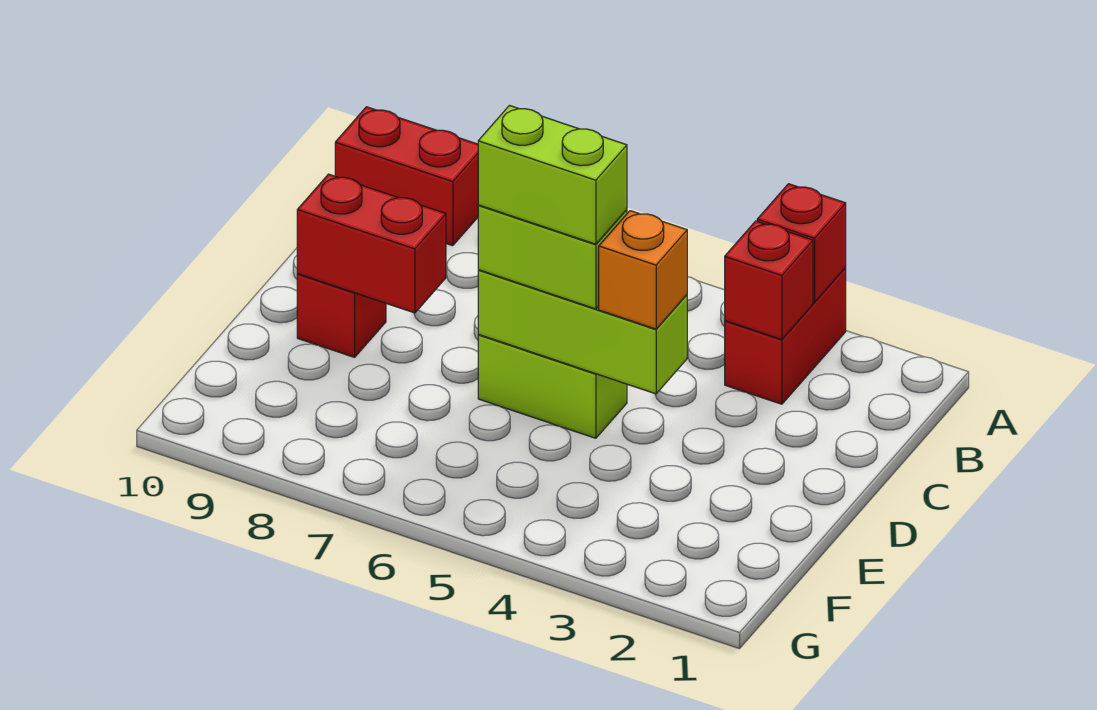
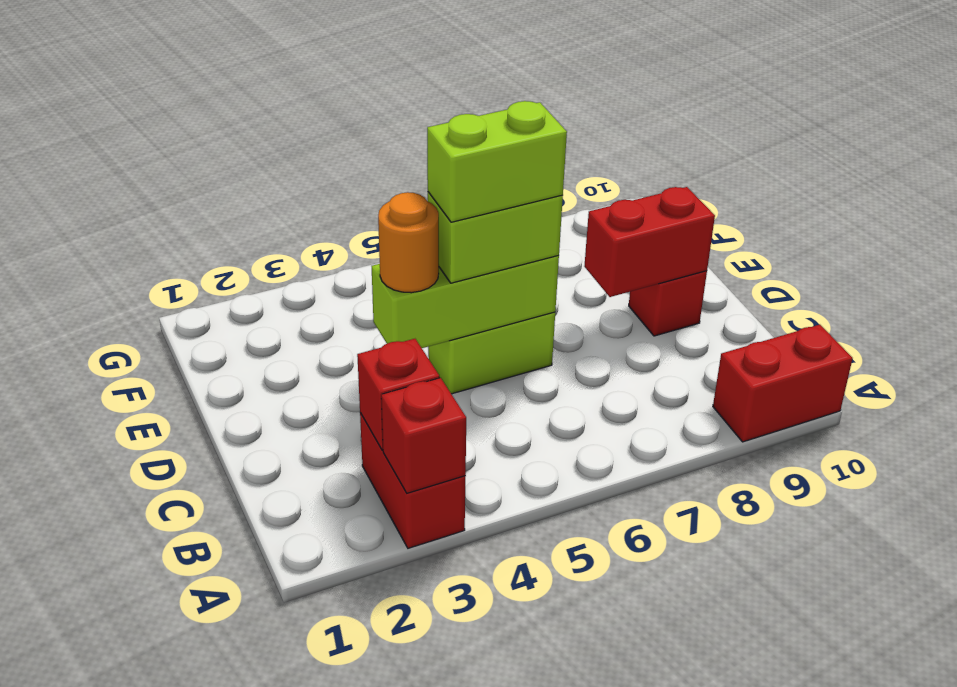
orange 1x1 brick [599,211,687,329] -> orange 1x1 round brick [378,192,439,293]

